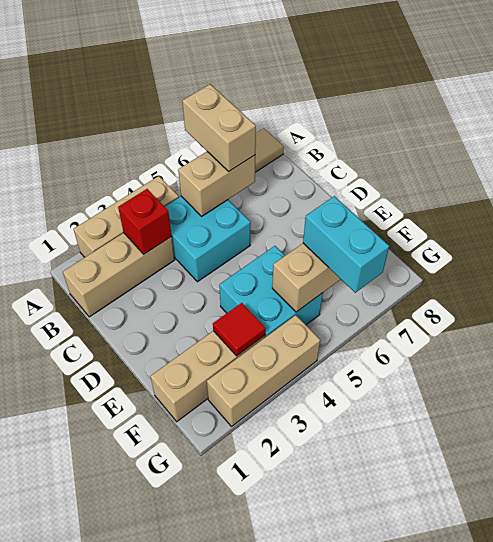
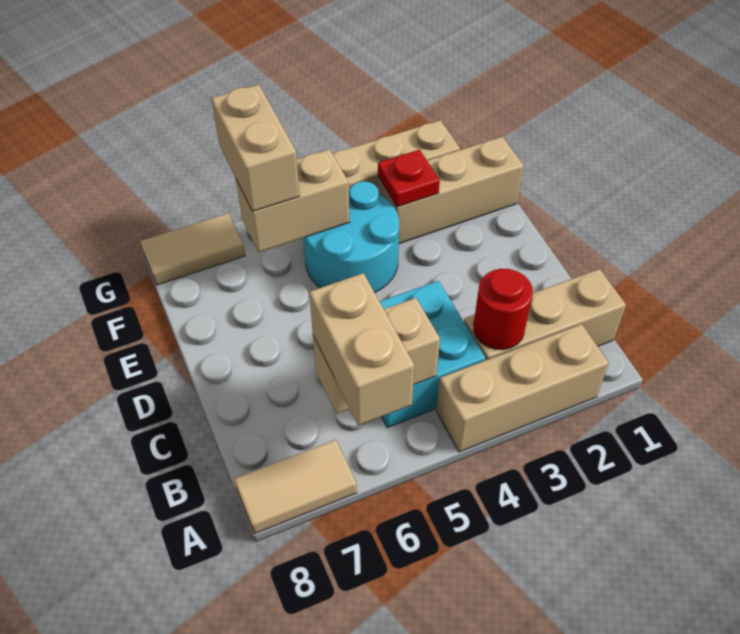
red 1x1 brick [118,189,172,254] -> red 1x1 round brick [473,269,533,350]
cyan 2x2 brick [219,246,323,337] -> cyan 2x2 round brick [304,181,399,293]
red 1x1 tile [213,303,266,356] -> red 1x1 plate [378,150,440,207]
cyan 1x2 brick [303,196,389,293] -> tan 1x2 brick [211,84,300,211]
none -> tan 1x2 tile [140,213,245,285]

